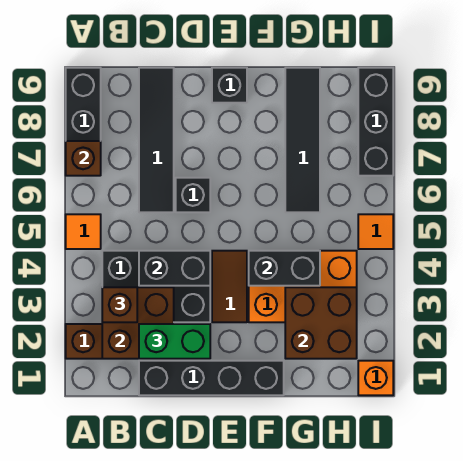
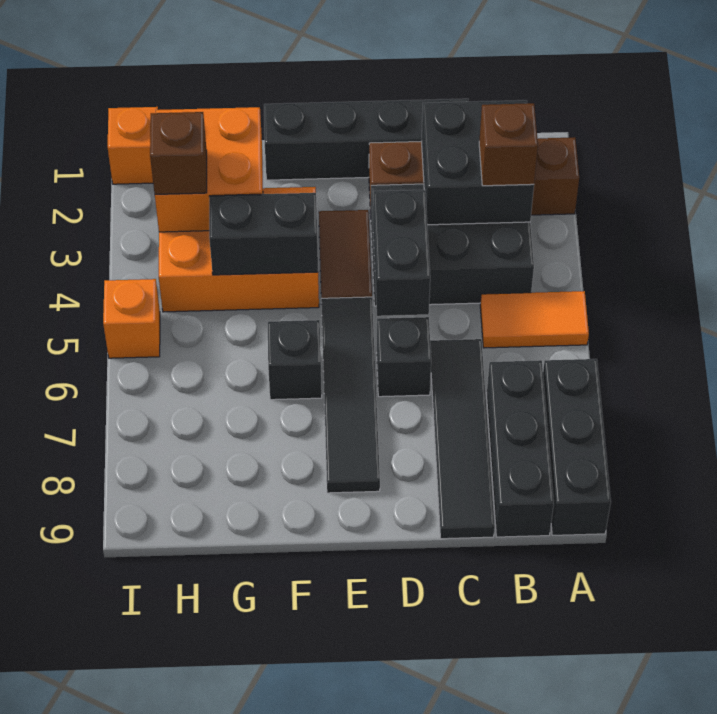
orange 1x1 tile [66,214,101,249] -> orange 1x2 tile [480,291,589,348]
brown 1x1 brick [66,141,101,176] -> brown 1x1 brick moved to [150,112,207,194]
brown 2x2 brick [102,287,174,359] -> black 2x2 brick [421,100,534,225]
green 1x2 brick [139,324,210,359] -> none
black 1x2 brick [139,251,210,286] -> black 1x2 brick turned to [373,190,430,316]
black 1x1 brick [212,68,247,103] -> black 1x1 brick moved to [268,320,322,400]
brown 2x2 brick [285,287,357,359] -> orange 2x2 brick [155,107,263,232]
black 1x4 tile [285,68,320,212] -> black 1x4 tile moved to [321,297,380,493]
orange 1x1 tile [358,214,393,249] -> orange 1x1 brick [103,279,160,358]
black 1x3 brick [358,68,393,176] -> black 1x3 brick moved to [487,360,554,537]

